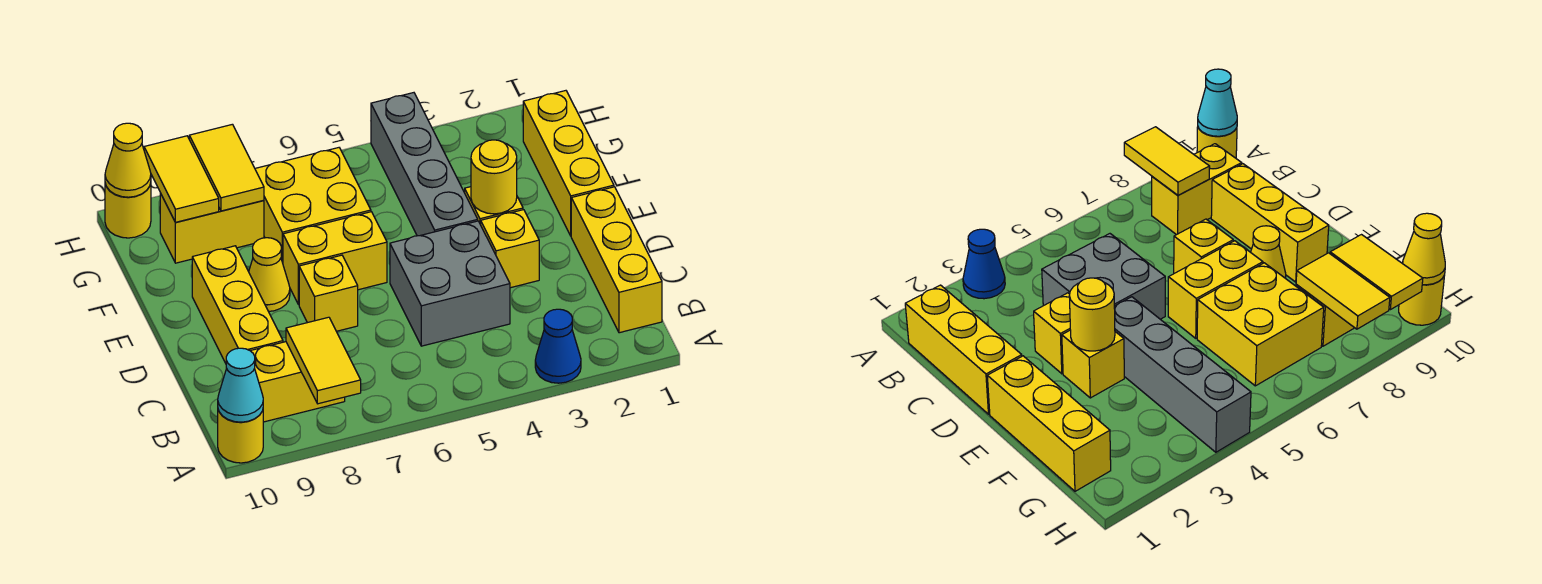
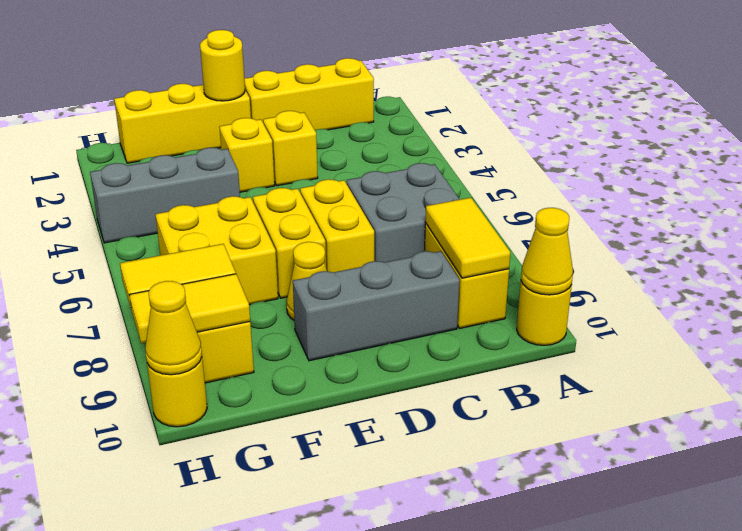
blue 1x1 cone [535,309,581,383] -> none
yellow 1x2 tile [286,317,361,404] -> yellow 1x2 tile turned to [425,198,510,278]
cyan 1x1 cone [218,348,263,422] -> yellow 1x1 cone [521,208,573,295]
grey 2x2 brick [390,221,510,346] -> grey 2x2 brick moved to [347,163,460,262]
yellow 1x3 brick [192,246,283,363] -> grey 1x3 brick [293,251,460,361]
yellow 1x1 brick [299,255,358,331] -> yellow 1x2 brick [300,179,374,272]
yellow 1x1 round brick [471,140,517,214] -> yellow 1x1 round brick moved to [200,30,245,101]
grey 1x4 brick [371,93,478,236] -> grey 1x3 brick [90,148,240,243]

